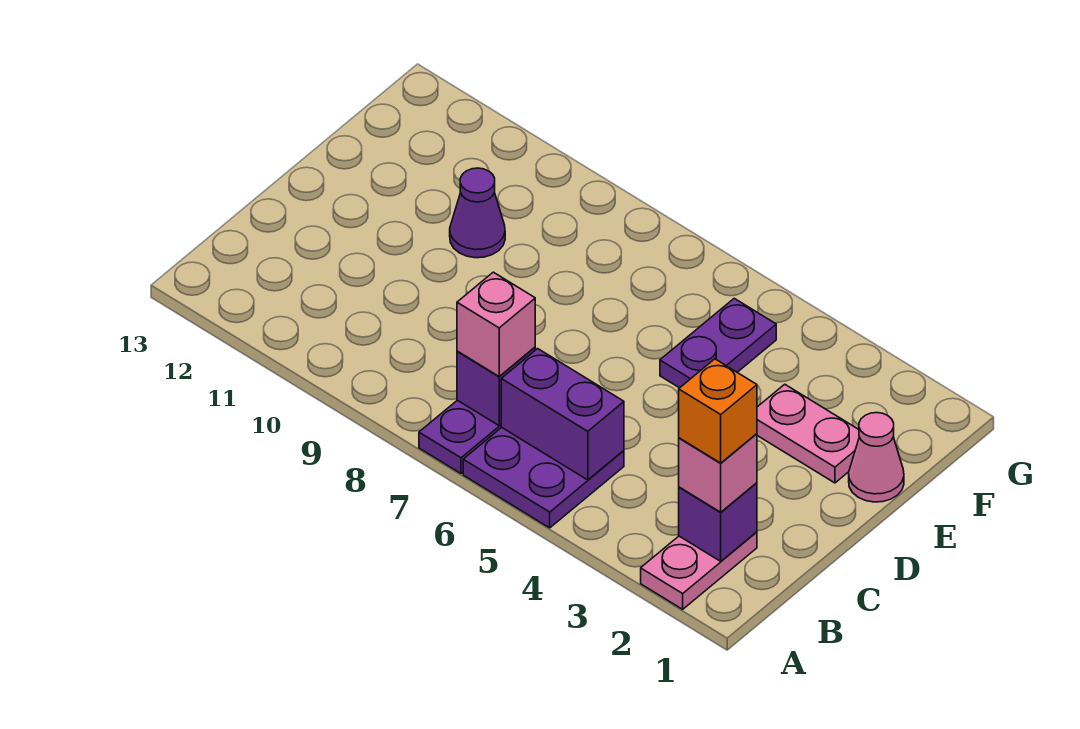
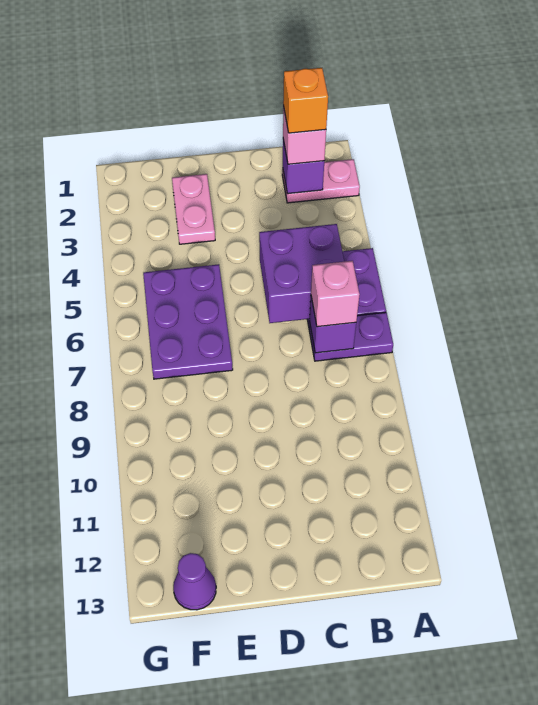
purple 1x2 brick [501,349,624,480] -> purple 2x2 brick [259,224,344,323]
pink 1x1 cone [849,413,904,502] -> none
purple 1x2 plate [660,298,776,388] -> purple 2x3 plate [143,264,233,379]
purple 1x1 cone [450,168,505,258] -> purple 1x1 cone moved to [173,553,216,610]

